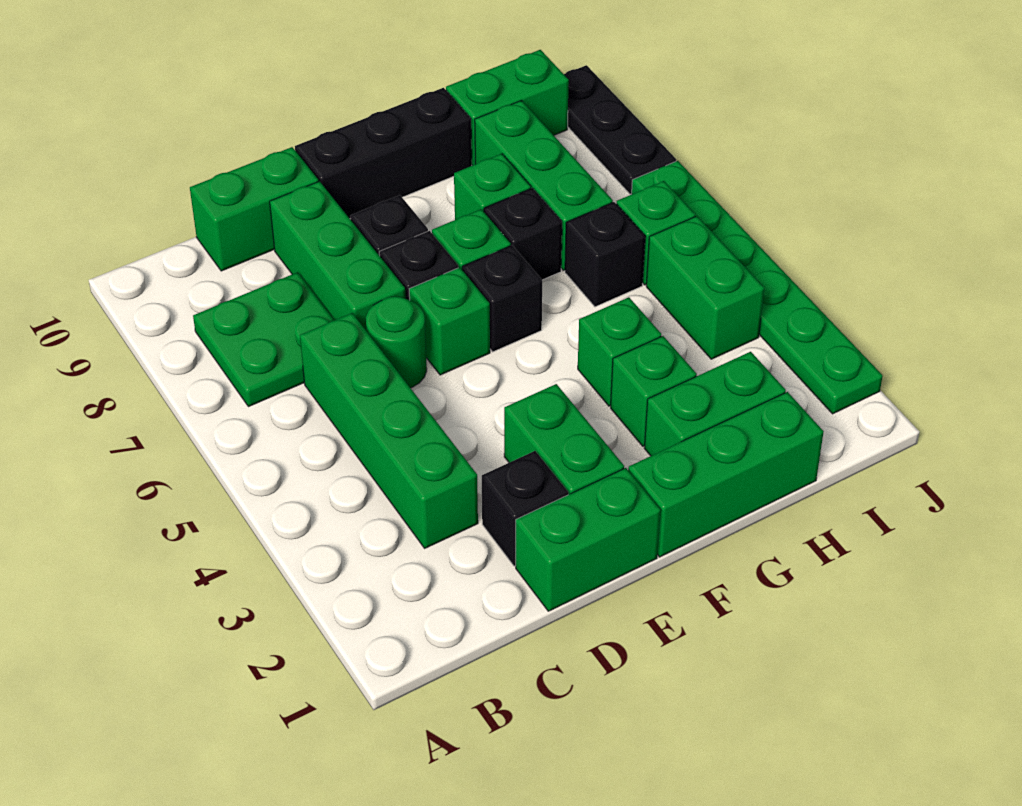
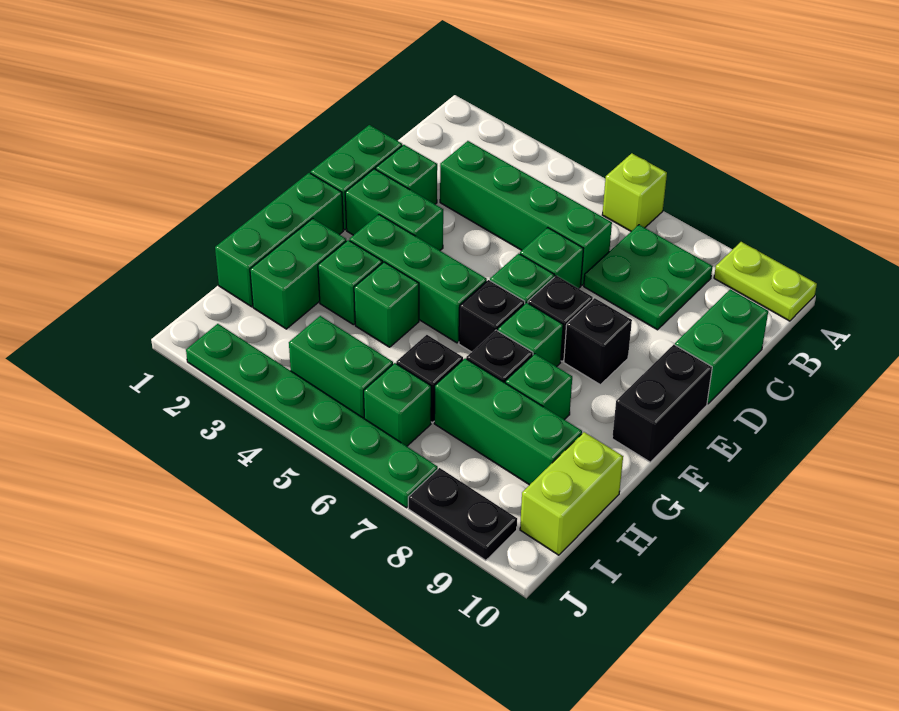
none -> lime 1x1 brick [602,153,667,231]
none -> lime 1x2 plate [714,242,817,321]
black 1x1 brick [482,451,568,566] -> green 1x1 brick [376,145,437,204]
green 1x1 round brick [366,296,427,388] -> green 1x1 brick [520,228,584,288]
green 1x3 brick [270,181,406,331] -> green 1x3 brick moved to [350,215,487,343]
black 1x3 brick [295,88,472,218] -> black 1x2 brick [612,345,712,462]
green 1x2 brick [446,50,569,166] -> lime 1x2 brick [520,432,623,555]
black 1x3 plate [564,65,676,194] -> black 1x2 plate [408,468,517,560]

